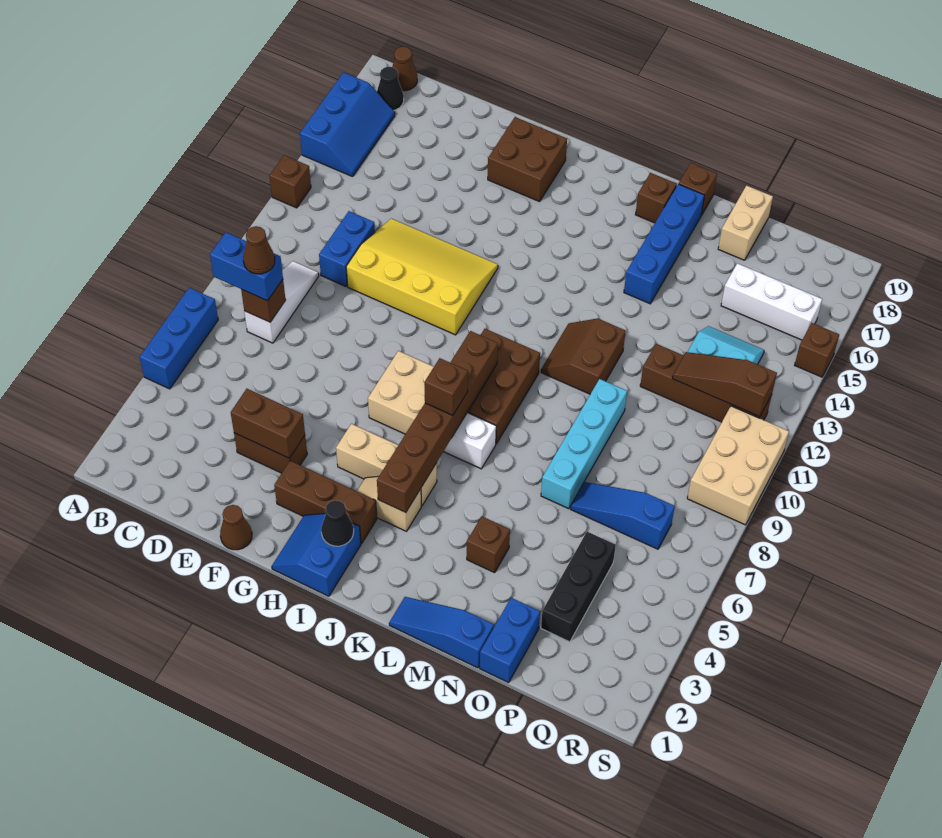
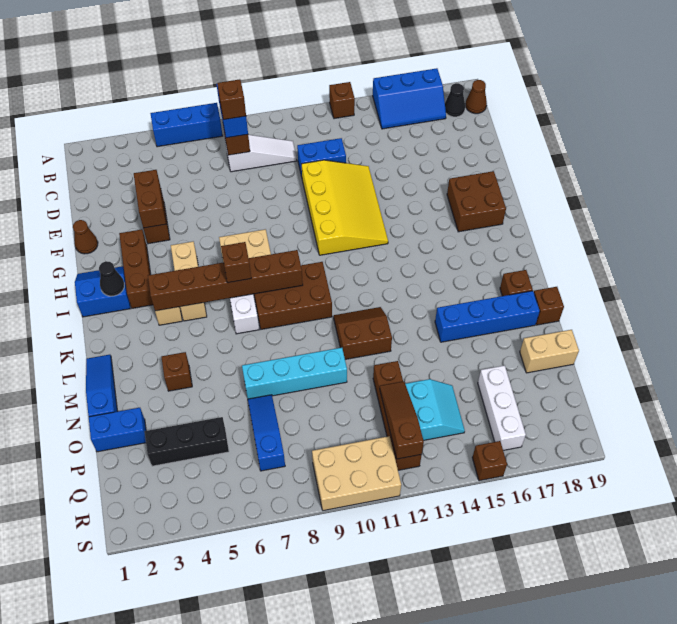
brown 1x1 cone [243,226,275,274] -> brown 1x1 brick [217,79,246,120]

